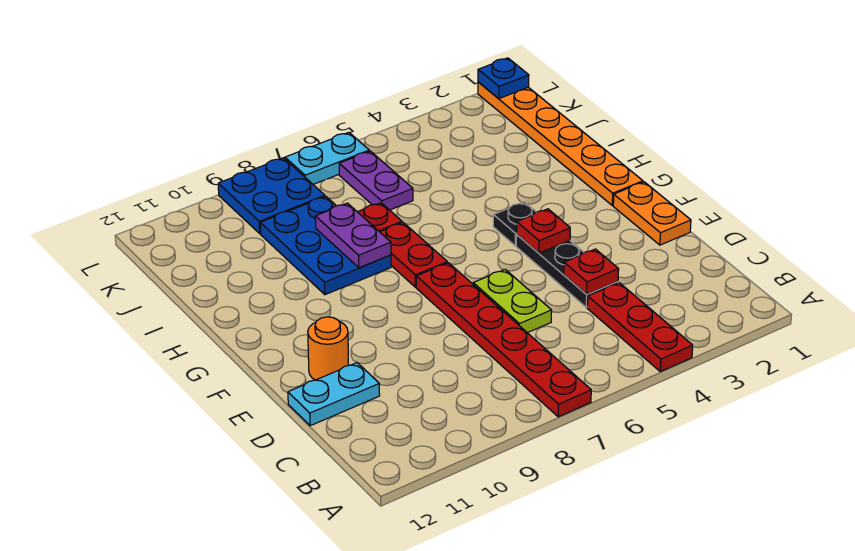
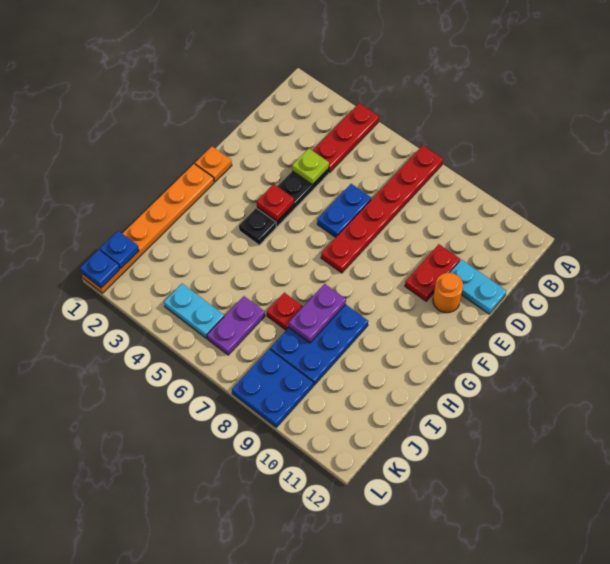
red 1x1 plate [564,249,619,294] -> lime 1x1 plate [292,149,329,185]
lime 1x2 plate [473,270,552,333] -> blue 1x2 plate [317,184,372,237]
orange 1x2 plate [613,182,691,245] -> orange 1x1 plate [195,147,232,182]
red 1x2 plate [380,223,447,287] -> red 1x2 plate moved to [405,244,460,301]
none -> blue 1x1 plate [100,231,139,268]
cyan 1x2 plate [285,132,369,184] -> cyan 1x2 plate moved to [164,284,224,338]

